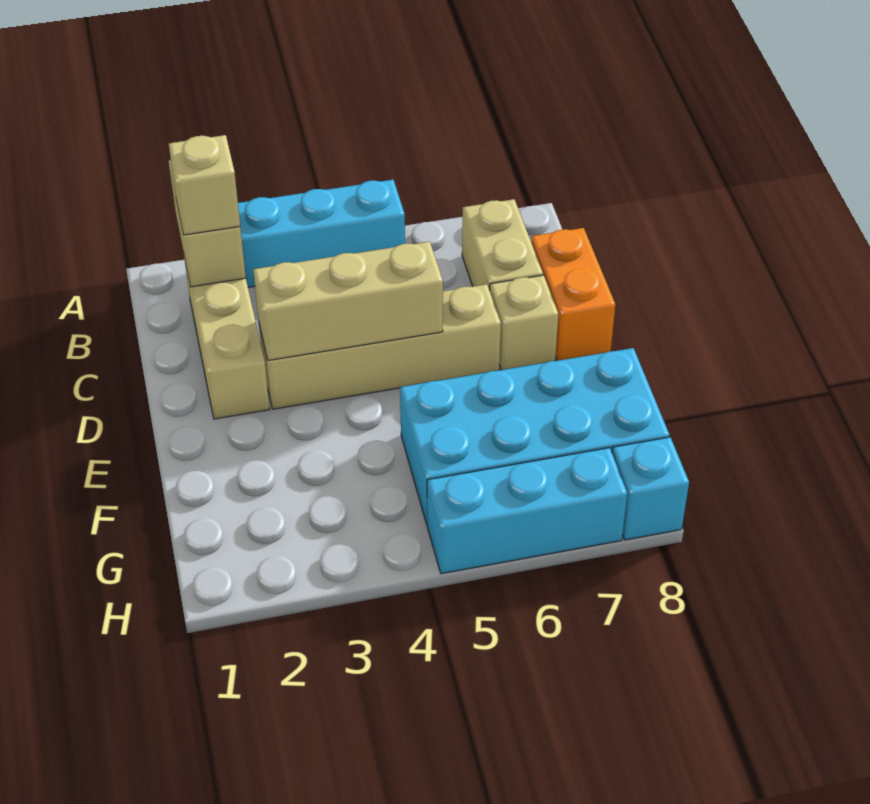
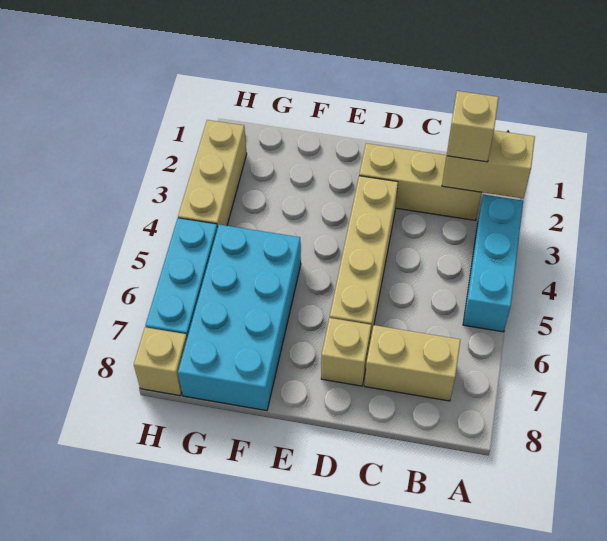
orange 1x2 brick [531,228,615,361] -> none
tan 1x3 brick [253,242,443,361] -> tan 1x3 brick moved to [178,120,247,229]
cyan 1x1 brick [612,437,689,540] -> tan 1x1 brick [134,327,187,396]

